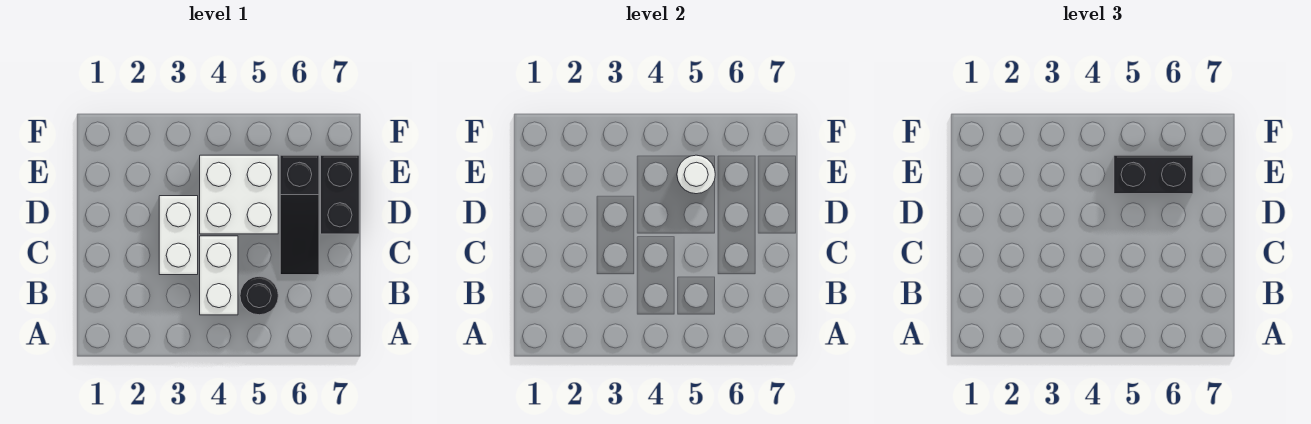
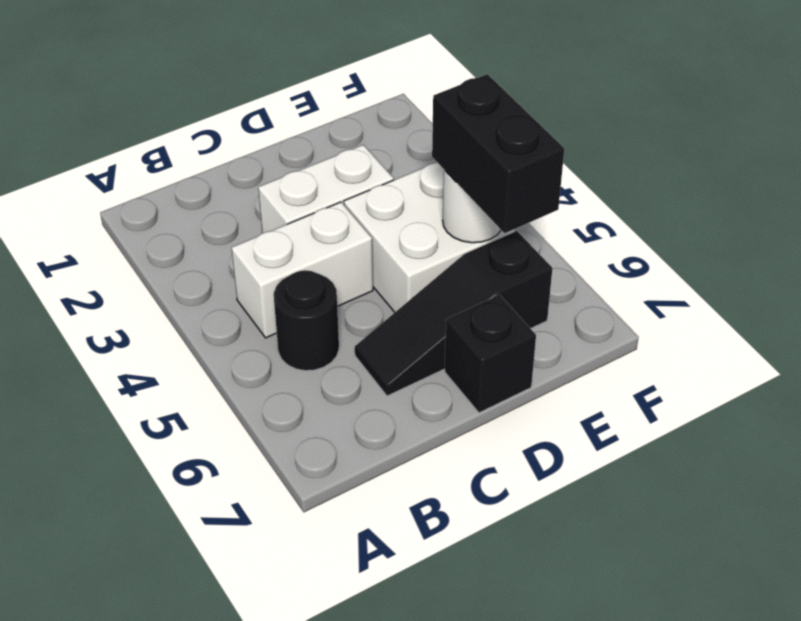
black 1x2 brick [321,155,359,234] -> black 1x1 brick [445,295,536,413]

